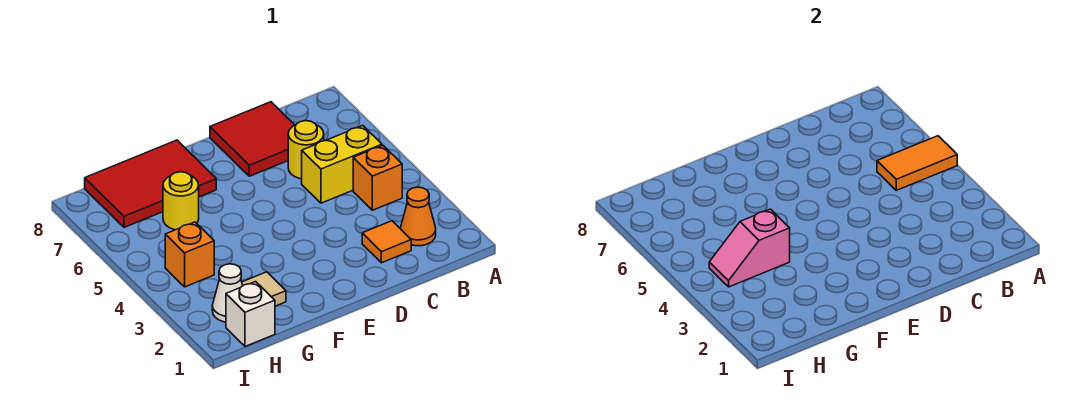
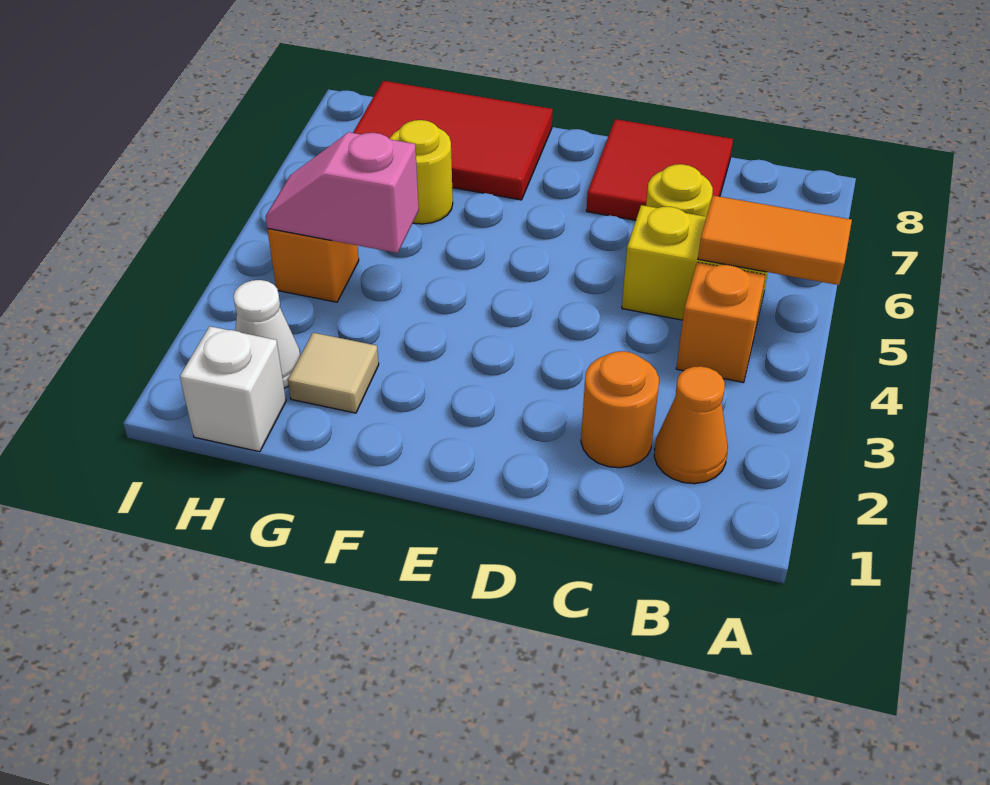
orange 1x1 tile [362,221,411,263] -> orange 1x1 round brick [581,351,659,468]

